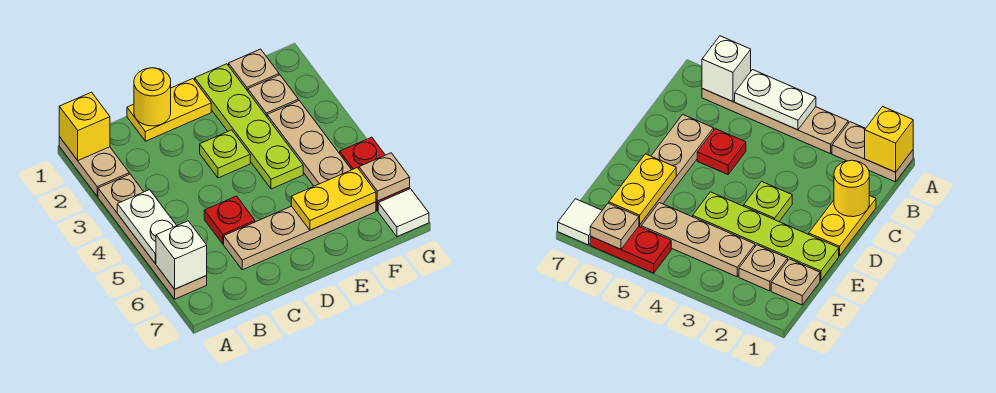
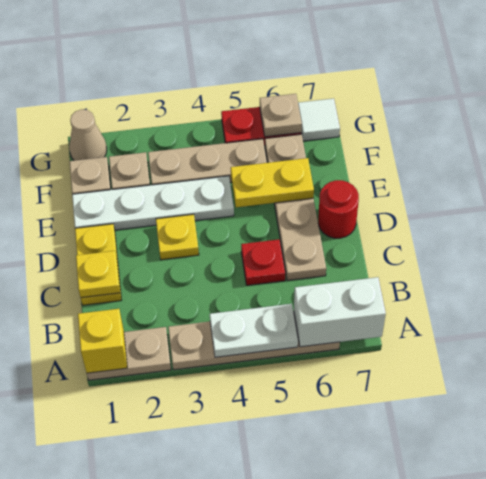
white 1x1 brick [156,221,207,289] -> white 1x2 brick [294,277,386,347]
yellow 1x1 round brick [134,68,171,126] -> yellow 1x1 plate [76,251,120,298]
lime 1x1 plate [200,130,250,178] -> yellow 1x1 plate [156,214,199,260]
none -> red 1x1 round brick [318,180,359,238]
lime 1x4 plate [195,64,303,189] -> white 1x4 plate [72,176,234,230]
yellow 1x2 plate [291,168,376,230] -> yellow 1x2 plate turned to [231,158,314,207]
none -> tan 1x1 cone [69,109,107,161]

